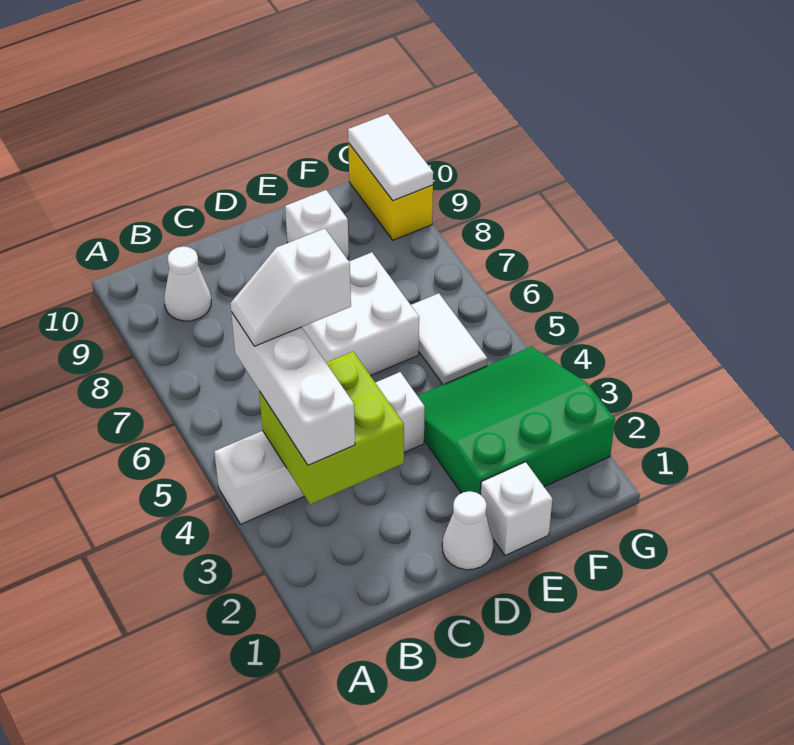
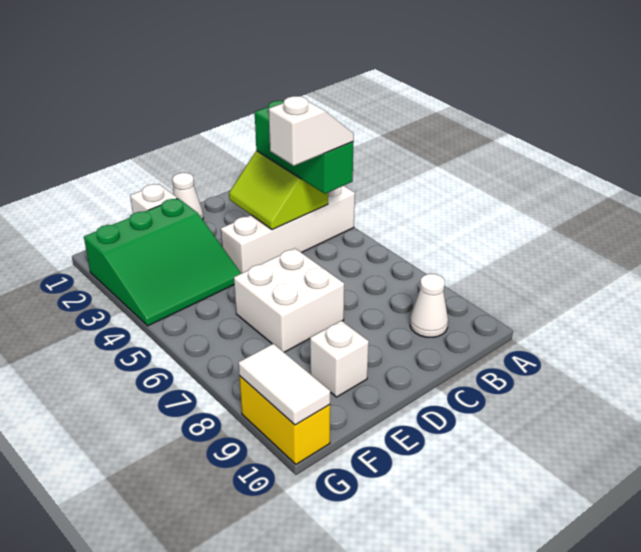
lime 2x2 brick [259,352,404,505] -> lime 2x2 slope [229,151,328,230]
white 1x3 brick [231,312,355,465] -> green 1x3 brick [255,101,354,194]
white 1x2 tile [411,293,488,384] -> none

